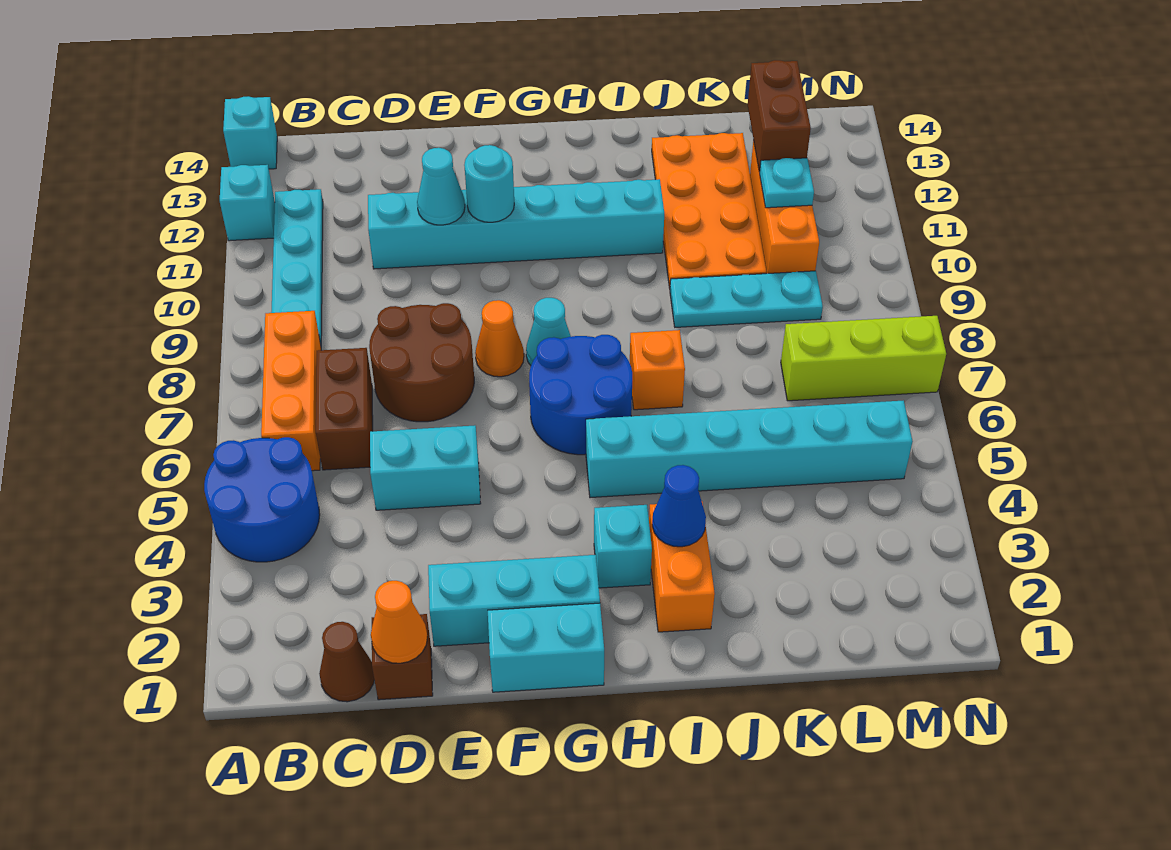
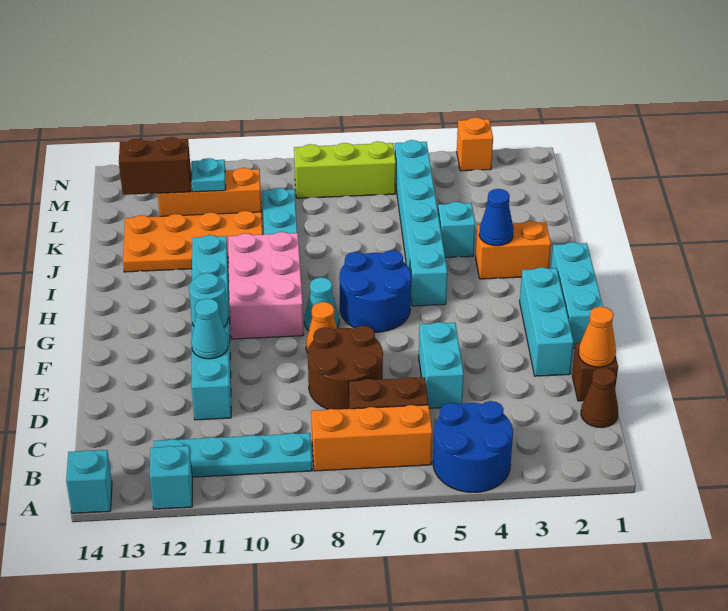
cyan 1x2 brick [488,603,604,692] -> cyan 1x3 brick [551,242,603,348]
none -> pink 2x3 brick [228,232,303,339]
cyan 1x1 brick [594,505,652,588] -> cyan 1x1 brick moved to [438,202,475,258]
orange 1x1 brick [630,330,685,410] -> orange 1x1 brick moved to [457,117,493,171]
lime 1x3 brick [781,316,946,401] -> lime 1x3 brick turned to [294,141,396,198]

